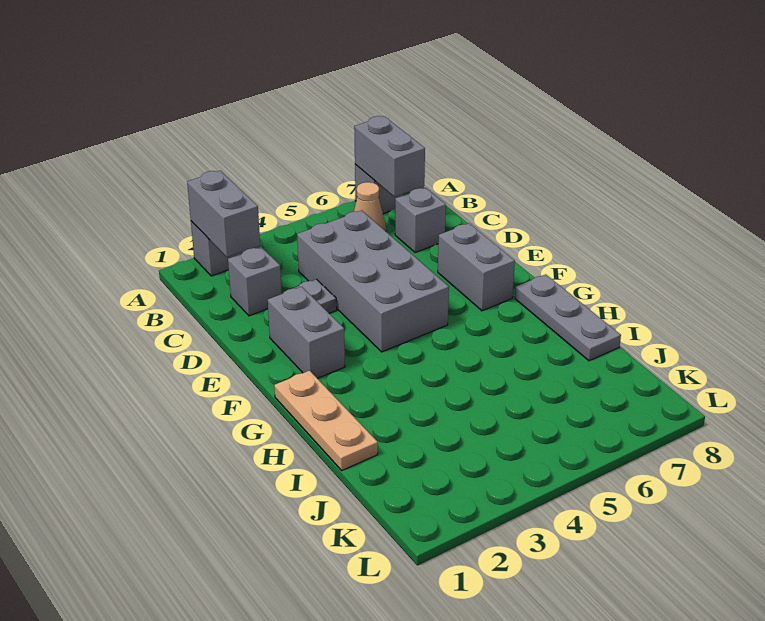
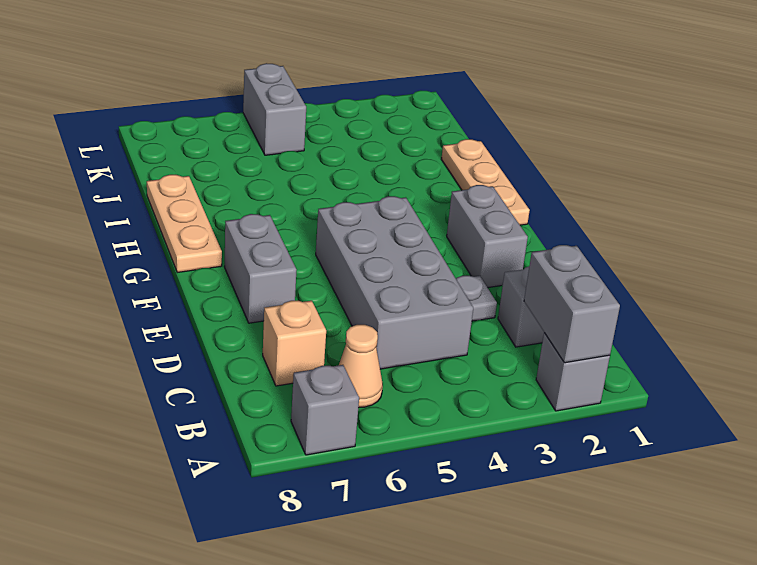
grey 1x2 brick [354,116,425,197] -> grey 1x2 brick moved to [243,63,306,155]
grey 1x1 brick [395,188,446,253] -> tan 1x1 brick [263,301,326,386]
grey 1x3 plate [515,274,621,361] -> tan 1x3 plate [147,175,222,272]

